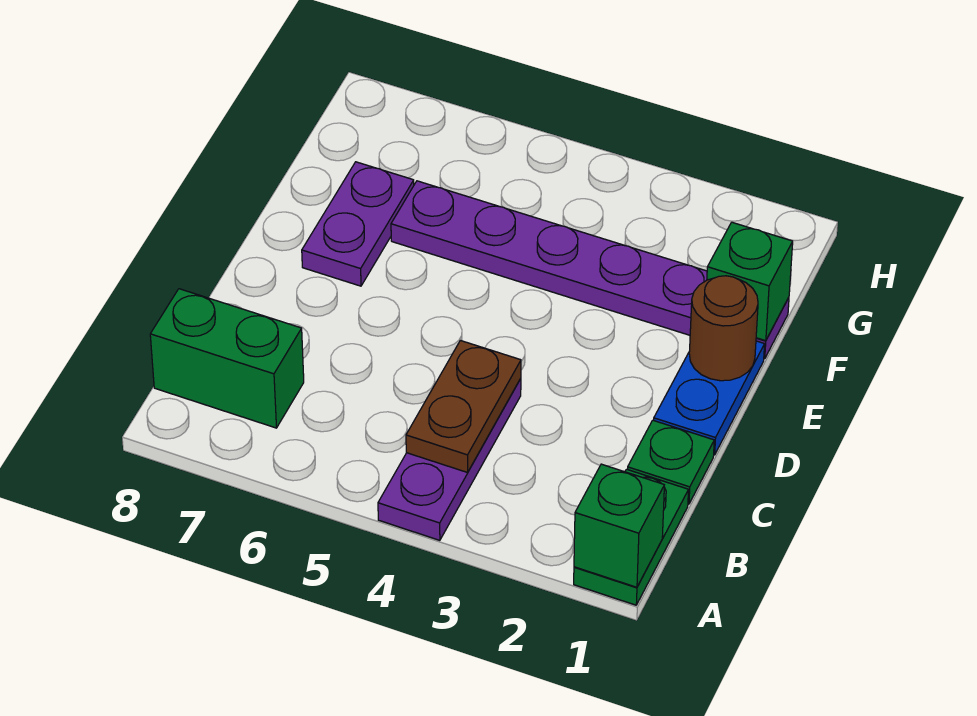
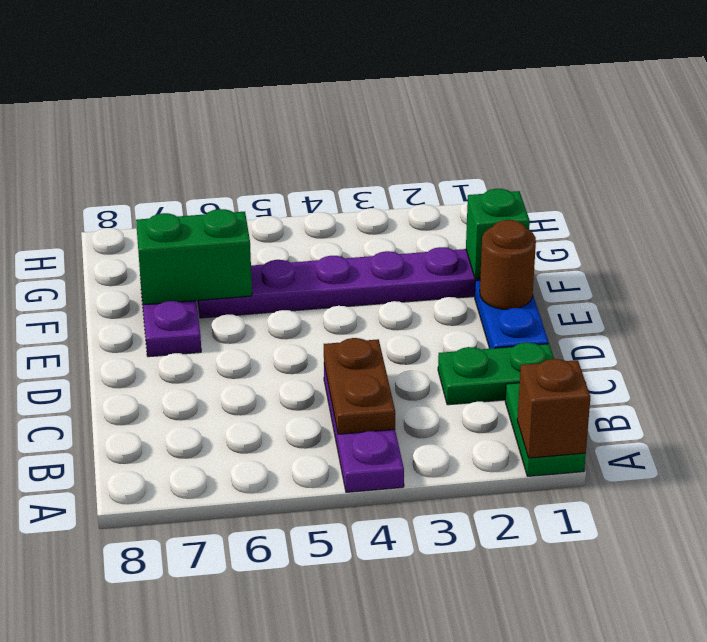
green 1x1 brick [574,464,664,587] -> brown 1x1 brick [517,359,590,458]
green 1x2 brick [150,289,304,428] -> green 1x2 brick moved to [136,209,252,305]
green 1x1 plate [628,420,714,504] -> green 1x2 plate [438,342,554,405]

